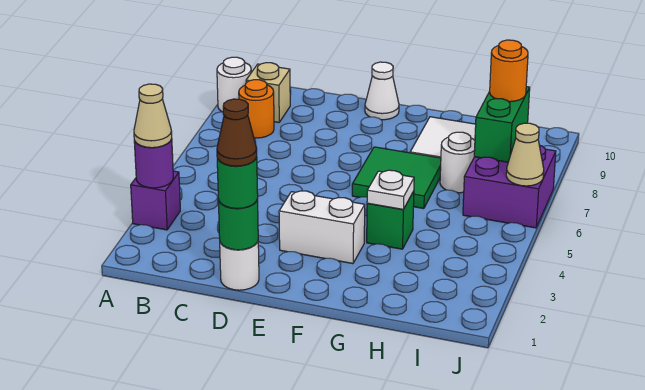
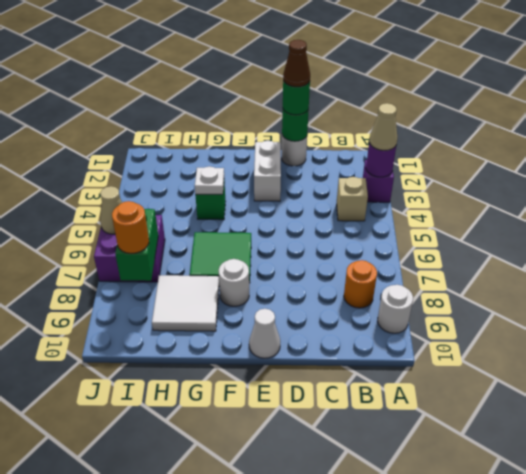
tan 1x1 brick [246,63,290,122] -> tan 1x1 brick moved to [337,177,368,221]
white 1x2 brick [279,191,365,264] -> white 1x2 brick turned to [254,141,281,201]
white 1x1 round brick [440,132,475,193] -> white 1x1 round brick moved to [219,259,249,306]

